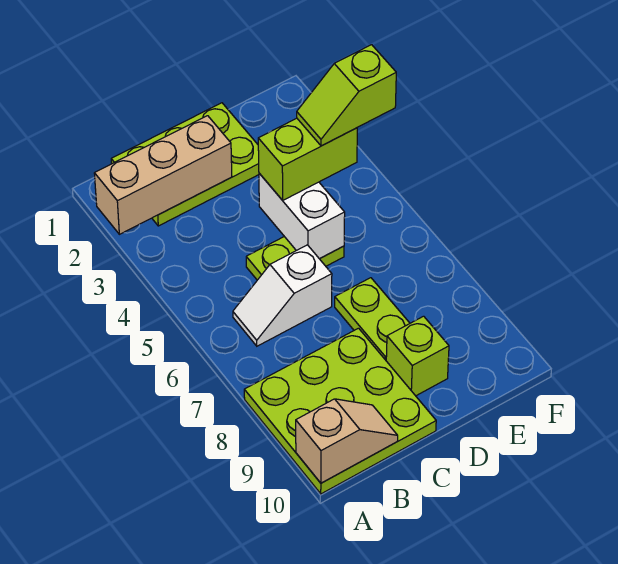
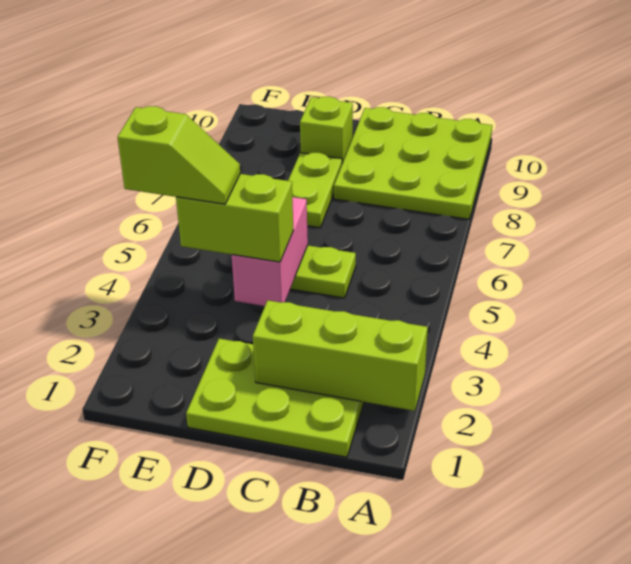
tan 1x3 brick [94,116,232,234] -> lime 1x3 brick [253,300,428,411]
tan 1x2 slope [296,399,398,483] -> none
white 1x2 slope [233,245,332,346] -> none
white 1x2 brick [259,173,345,259] -> pink 1x2 brick [232,197,308,306]

